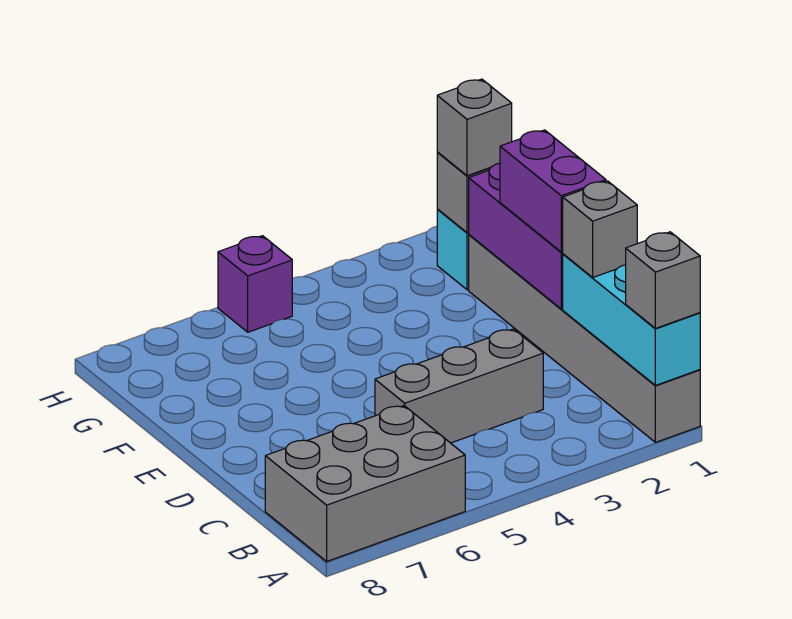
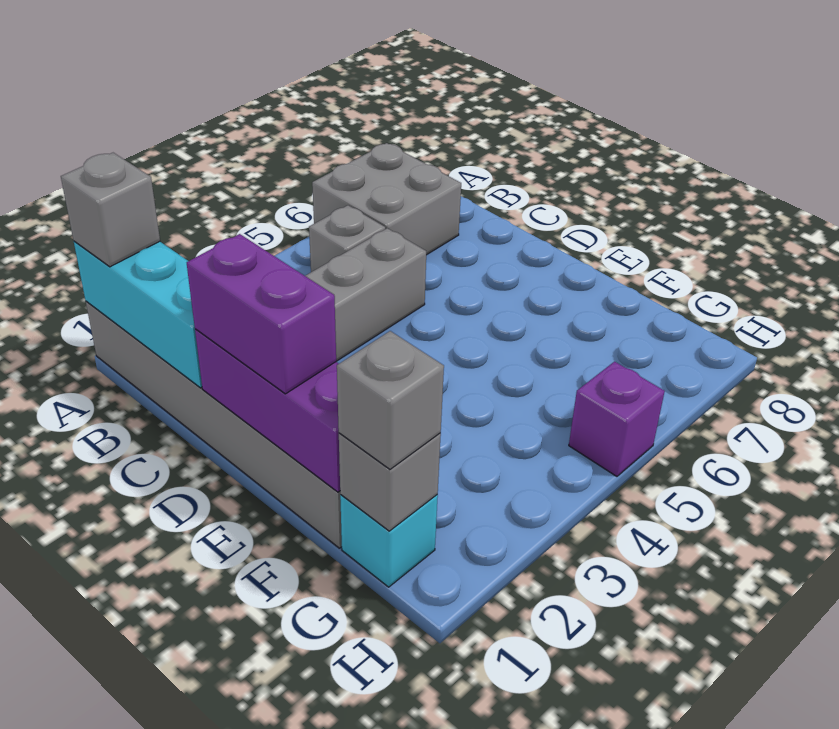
grey 2x3 brick [265,406,465,561] -> grey 2x2 brick [312,143,461,255]
grey 1x1 brick [563,181,637,277] -> grey 1x1 brick moved to [309,205,385,272]

